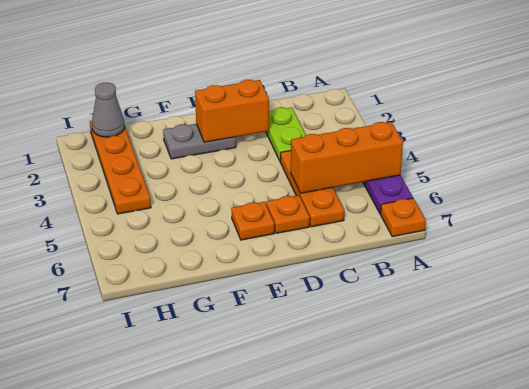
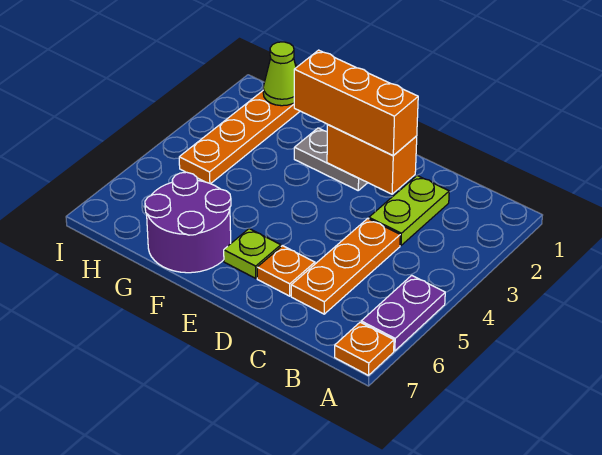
orange 1x3 brick [291,122,403,193] -> orange 1x3 brick moved to [294,50,418,156]
orange 1x1 plate [231,202,274,240] -> lime 1x1 plate [224,229,281,279]
none -> purple 2x2 round brick [145,172,231,273]
grey 1x1 cone [92,83,125,137] -> lime 1x1 cone [263,42,296,106]

